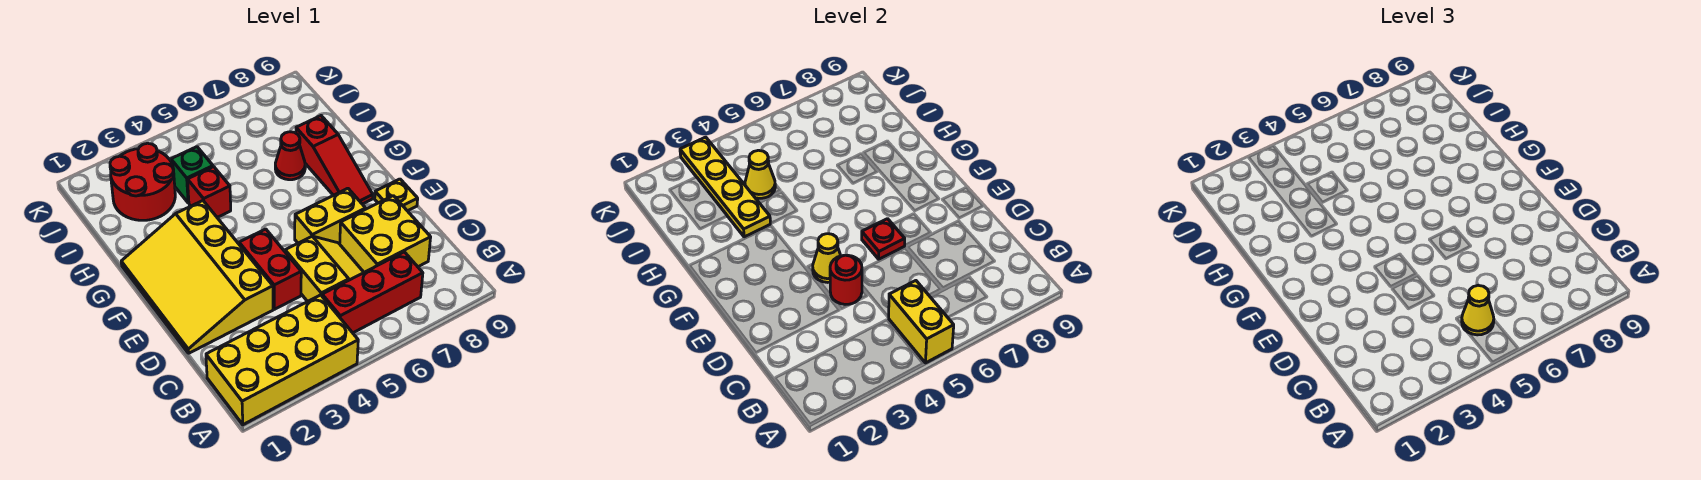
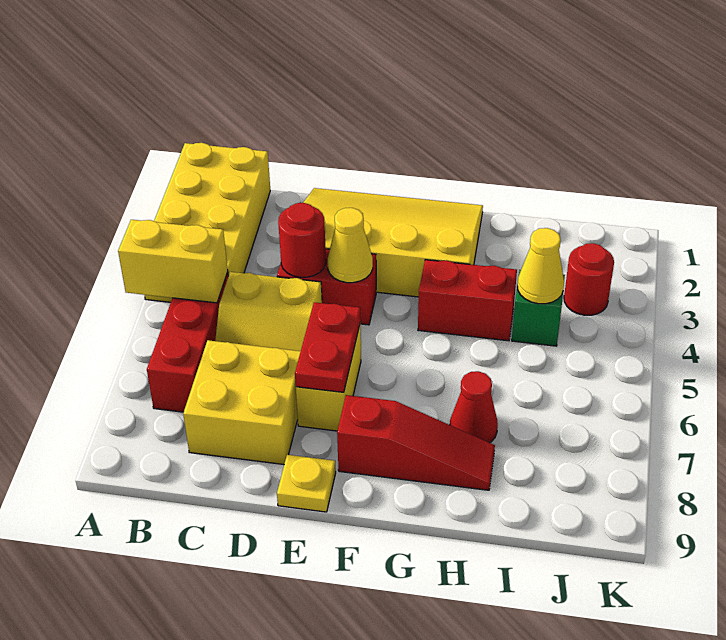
yellow 1x1 cone [1462,285,1494,335] -> none
red 1x1 plate [862,219,905,259] -> red 1x2 plate [295,302,361,392]
red 1x3 slope [296,116,373,204] -> red 1x3 slope turned to [337,395,495,490]
yellow 1x4 plate [680,137,770,237] -> none
red 1x1 brick [188,167,231,217] -> red 1x2 brick [418,260,517,341]
red 2x2 round brick [110,143,175,220] -> red 1x1 round brick [564,243,614,315]

